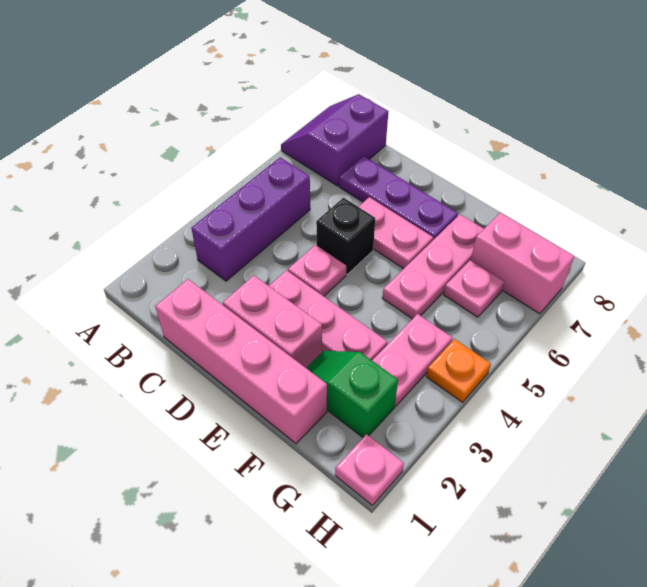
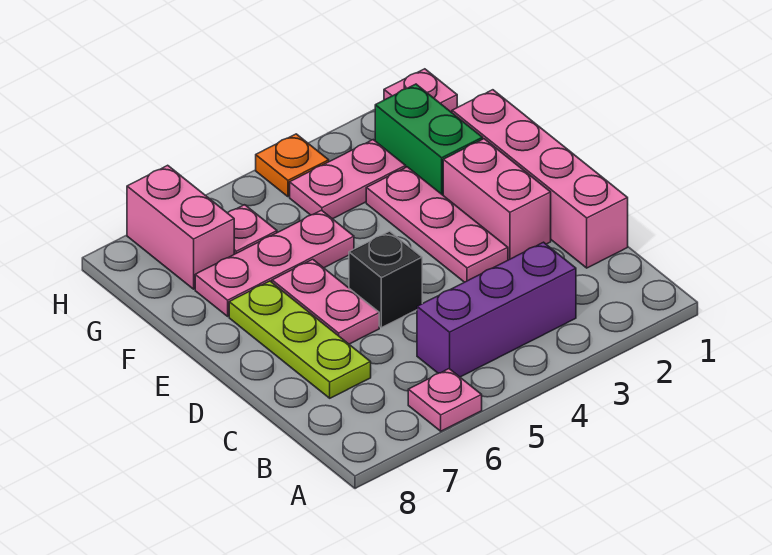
purple 2x2 slope [281,94,388,186] -> none
purple 1x3 plate [339,156,458,240] -> lime 1x3 plate [229,281,371,398]
pink 1x1 plate [288,245,346,296] -> pink 1x1 plate moved to [408,369,482,431]
green 1x2 slope [307,351,398,437] -> green 1x2 brick [375,84,483,195]

